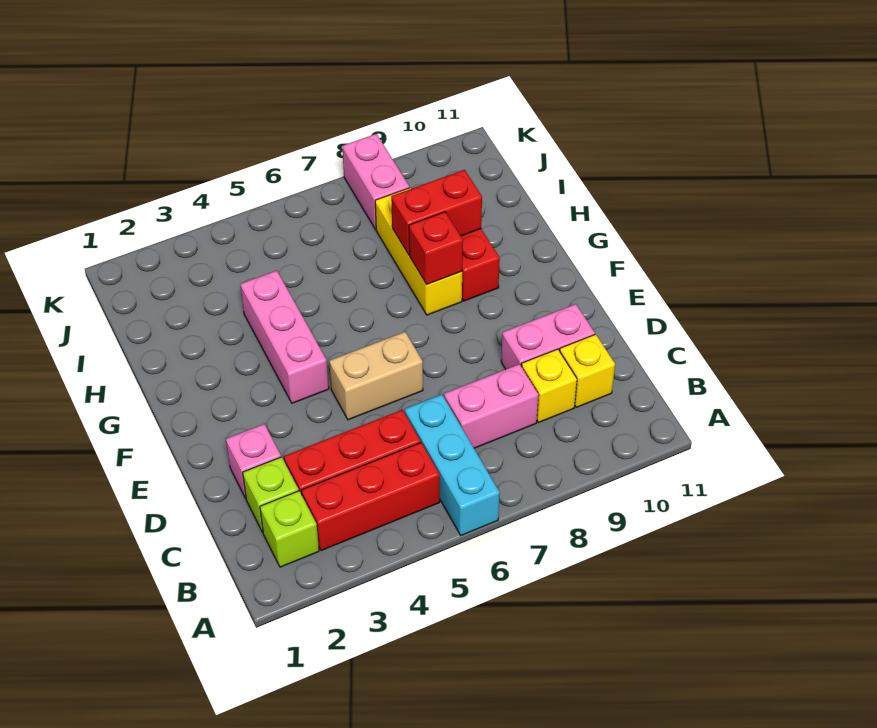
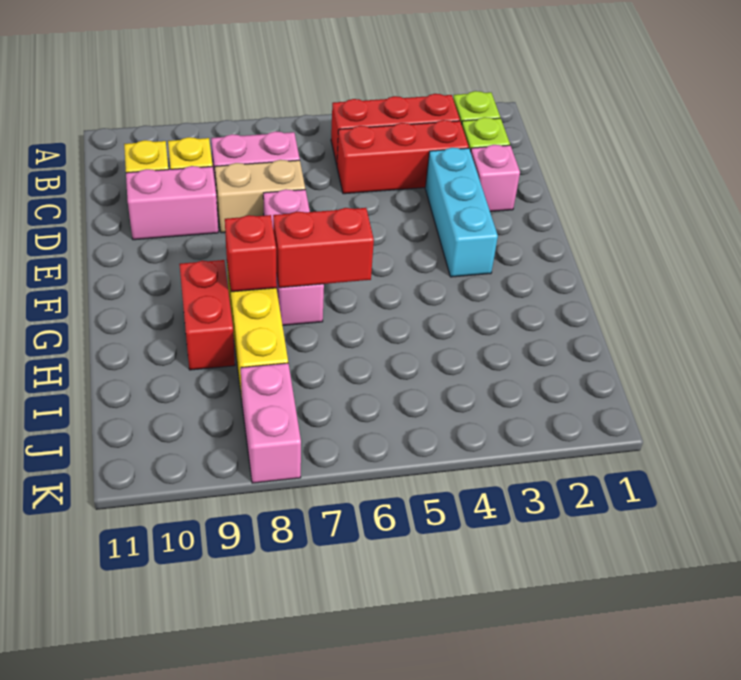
cyan 1x3 brick [405,394,500,535] -> cyan 1x3 brick moved to [425,148,498,277]
tan 1x2 brick [329,332,423,420] -> tan 1x2 brick moved to [215,160,305,233]
pink 1x3 brick [240,271,329,403] -> pink 1x3 brick moved to [263,189,324,326]
red 1x2 brick [391,170,482,255] -> red 1x2 brick moved to [273,208,374,288]

